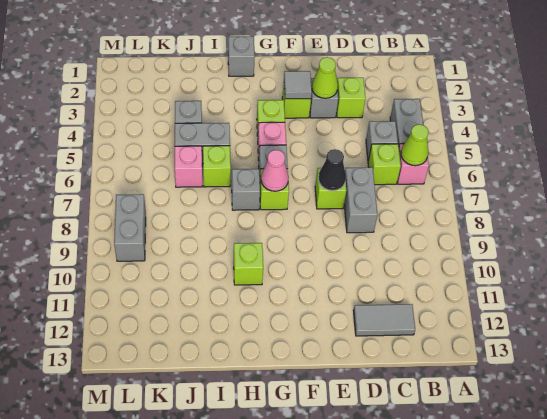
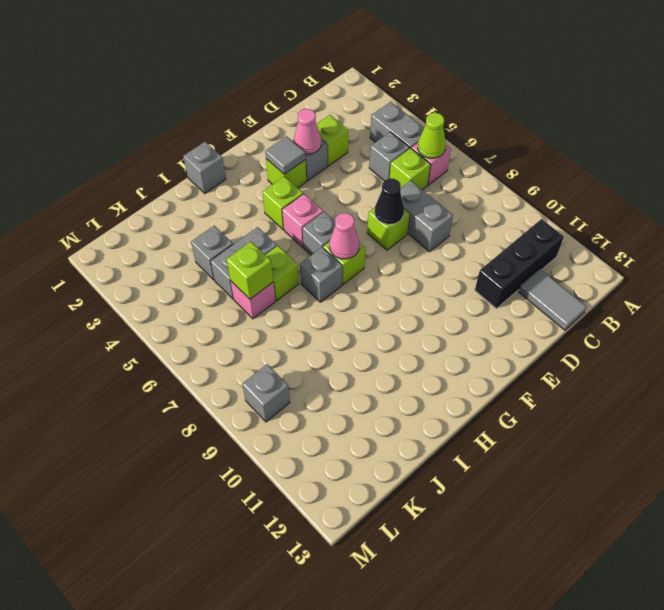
none -> black 1x3 brick [475,219,564,309]
grey 1x2 tile [354,304,415,336] -> grey 1x2 tile turned to [518,269,587,330]
lime 1x1 cone [312,57,338,98] -> pink 1x1 cone [294,109,321,154]
lime 1x1 brick [234,243,263,285] -> lime 1x1 brick moved to [227,242,273,299]
grey 1x2 brick [114,194,146,261] -> grey 1x1 brick [242,364,290,422]

